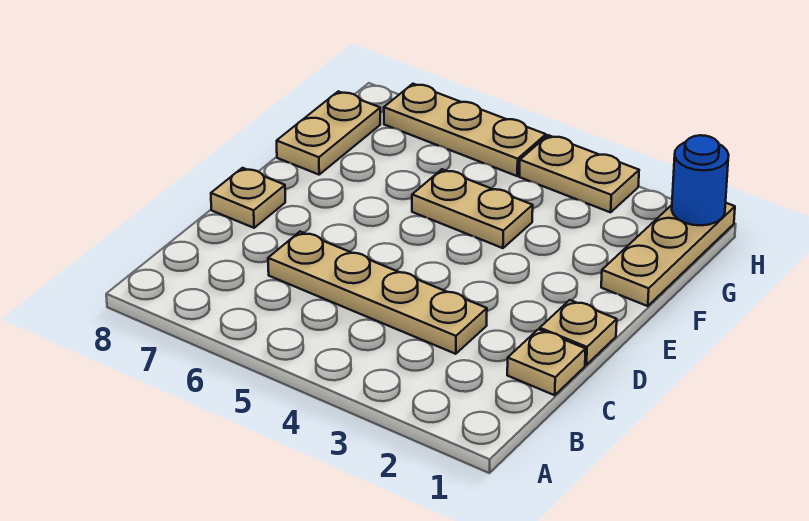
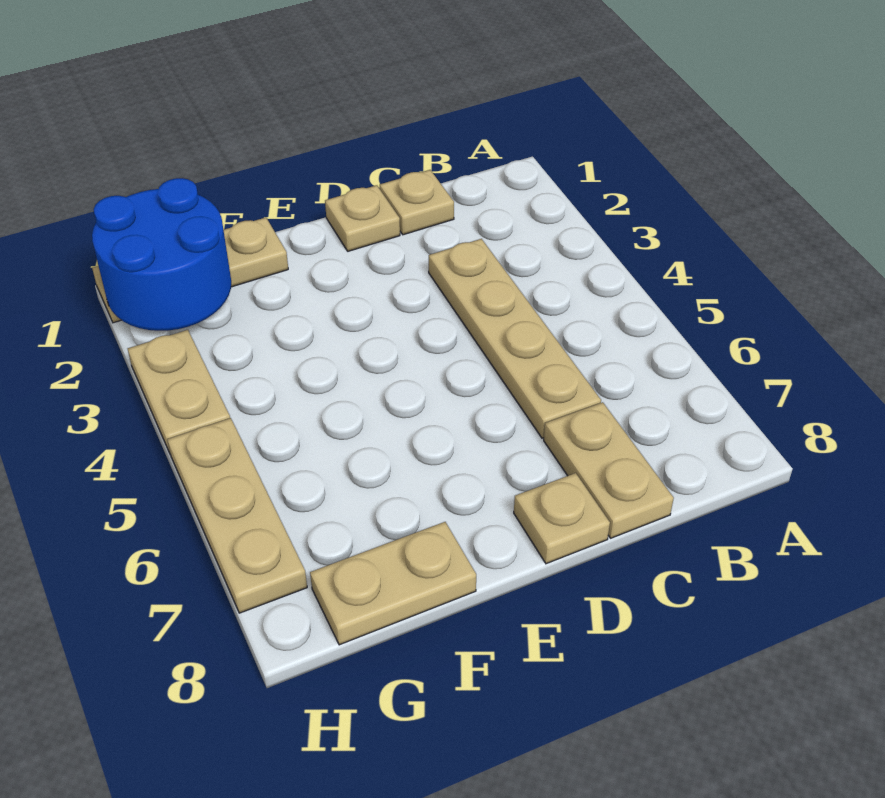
tan 1x2 plate [412,169,533,248] -> tan 1x2 plate moved to [544,402,674,538]
blue 1x1 round brick [672,135,729,225] -> blue 2x2 round brick [92,178,231,331]

